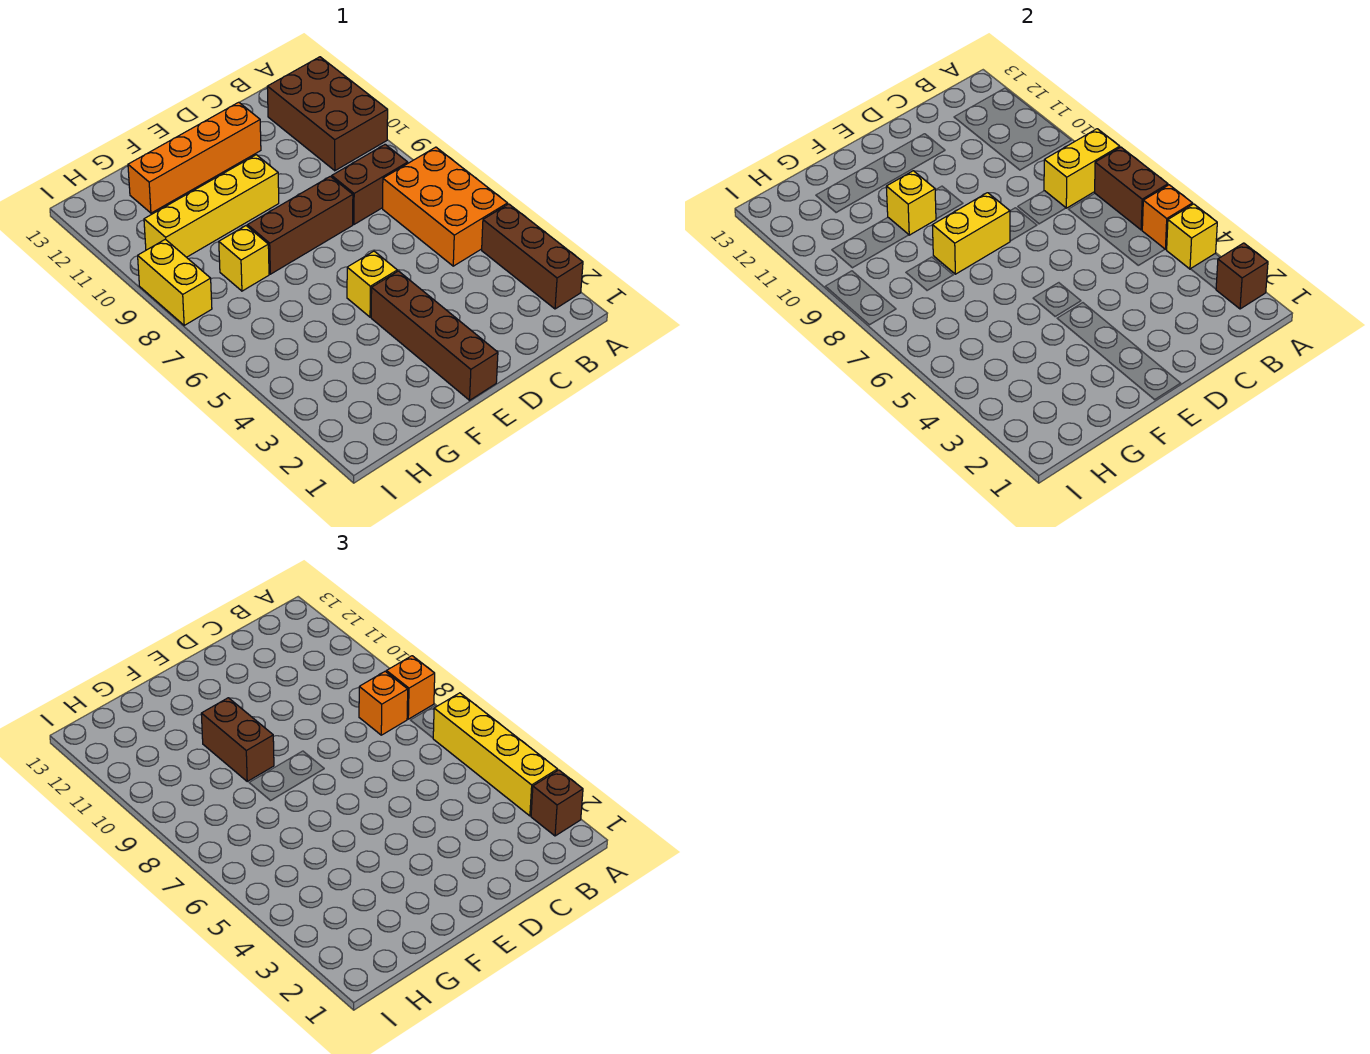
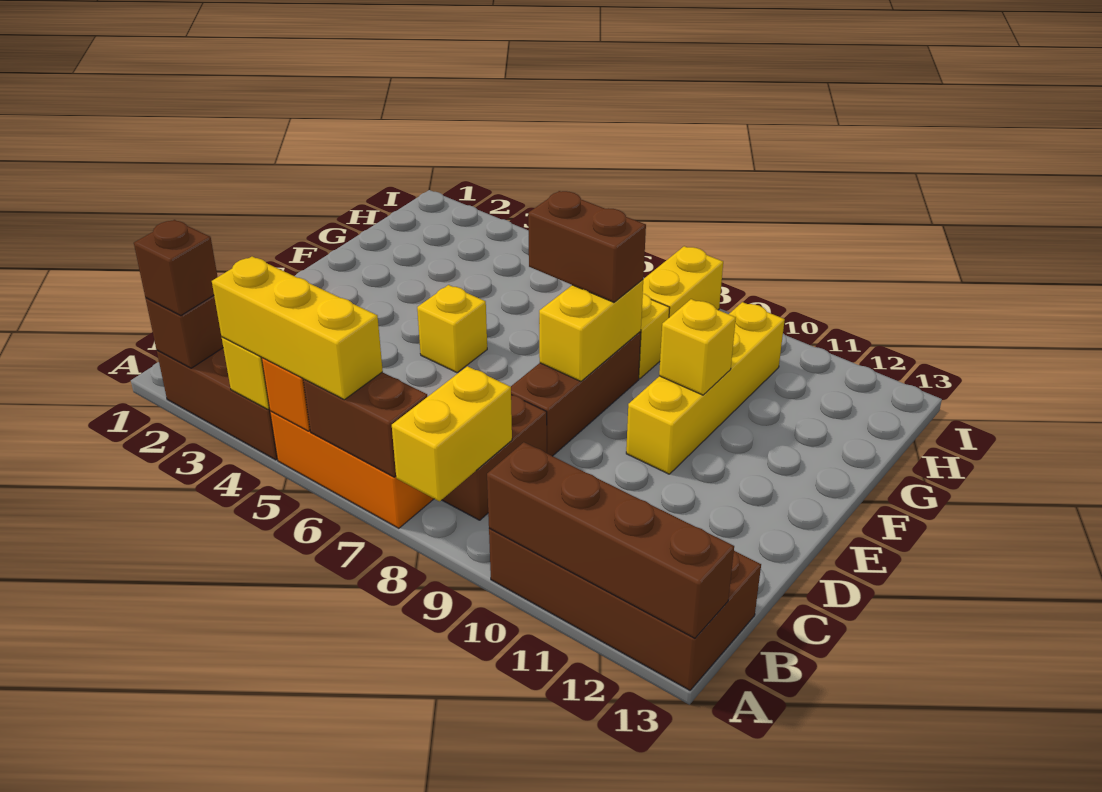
yellow 1x4 brick [433,693,558,816] -> yellow 1x3 brick [212,257,383,400]
orange 1x1 brick [386,656,435,719] -> none
brown 2x3 brick [267,57,388,171] -> brown 2x4 brick [489,528,761,690]
orange 1x1 brick [359,671,408,735] -> none
orange 1x4 brick [128,102,261,213] -> none
brown 1x4 brick [371,271,498,400] -> brown 1x4 brick moved to [487,442,734,638]
brown 1x2 brick [201,698,274,781] -> brown 1x2 brick moved to [528,191,646,302]
yellow 1x2 brick [138,239,212,325] -> yellow 1x2 brick turned to [643,246,723,317]

